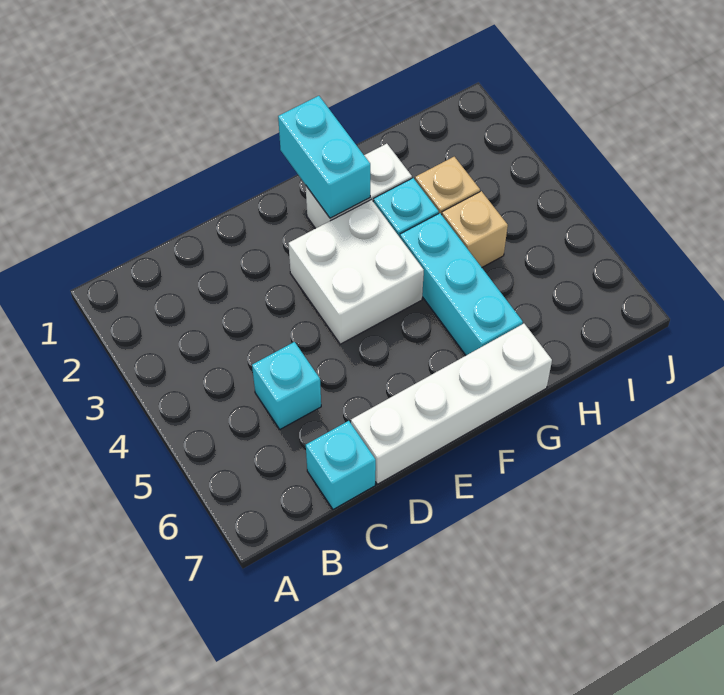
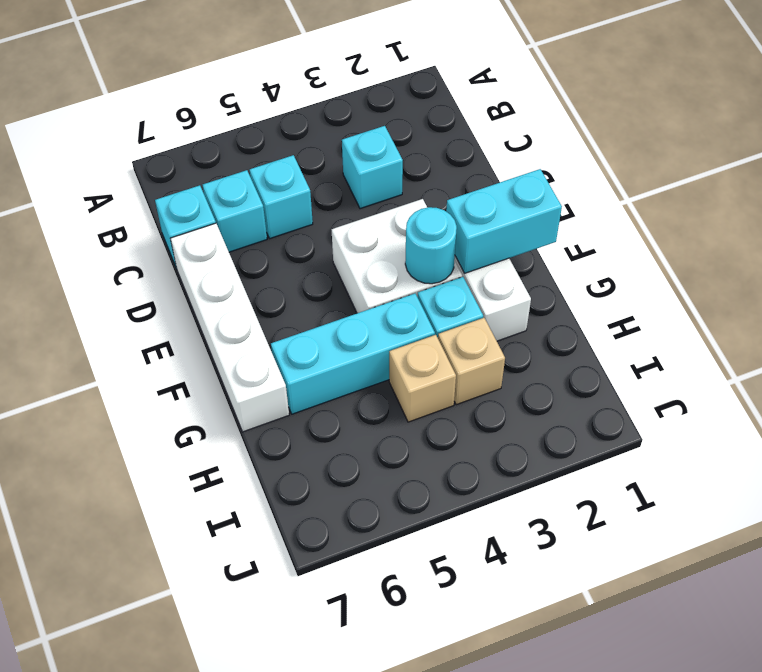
none -> cyan 1x1 brick [342,126,403,209]
none -> cyan 1x1 brick [203,170,267,252]
none -> cyan 1x1 round brick [405,207,457,284]

